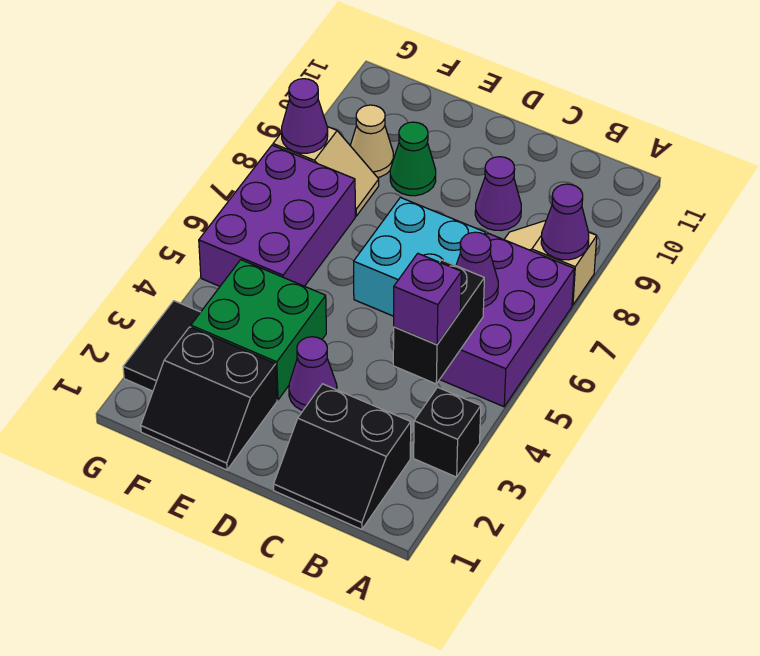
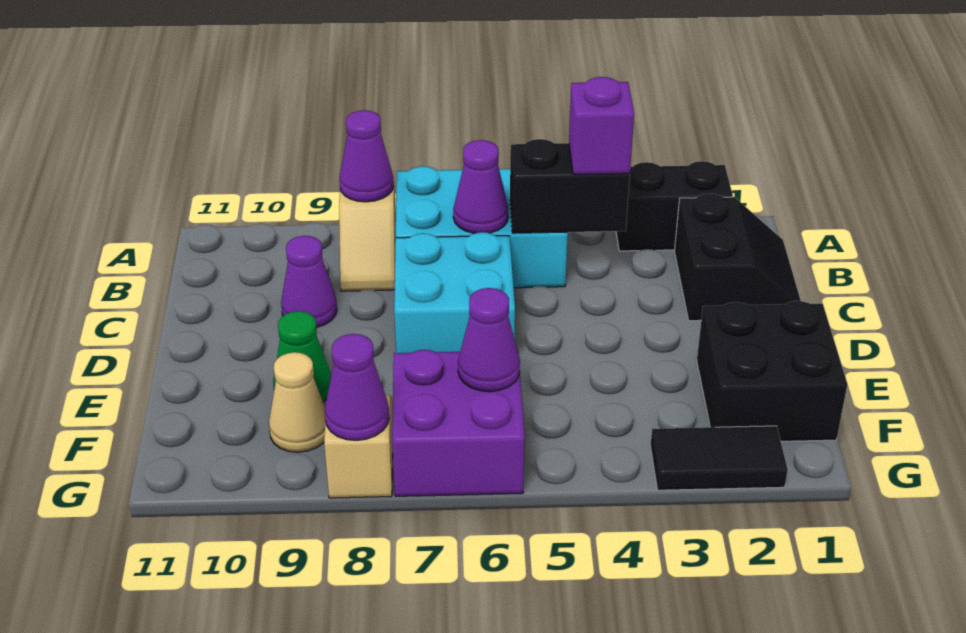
black 1x1 brick [414,387,481,477] -> black 1x2 brick [616,161,733,251]
purple 2x3 brick [440,233,574,407] -> cyan 2x3 brick [396,166,568,288]
purple 1x1 cone [289,337,337,410] -> purple 1x1 cone moved to [458,288,520,392]
black 2x2 slope [141,327,277,470] -> black 2x2 brick [697,301,847,441]
green 2x2 brick [191,260,326,400] -> none
purple 2x3 brick [199,145,355,286] -> purple 2x2 brick [392,350,525,496]

